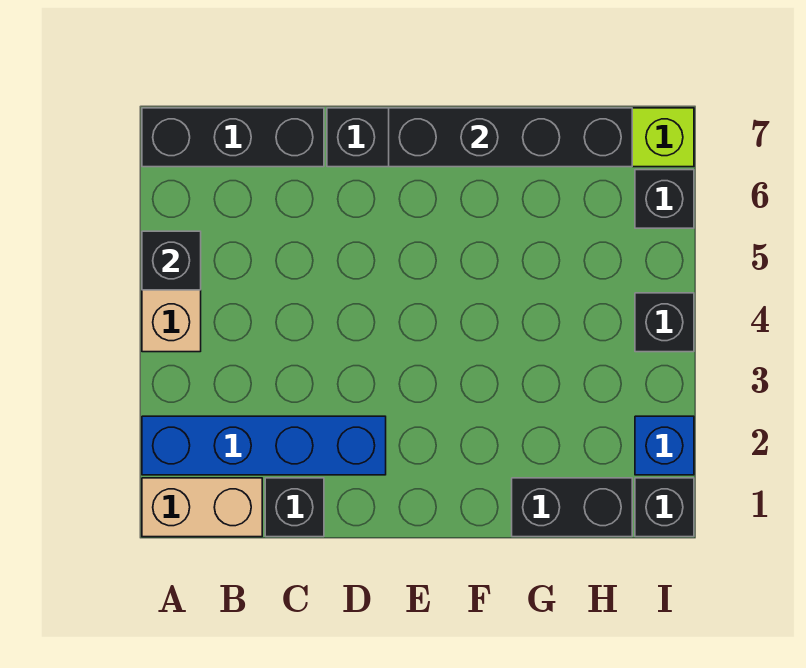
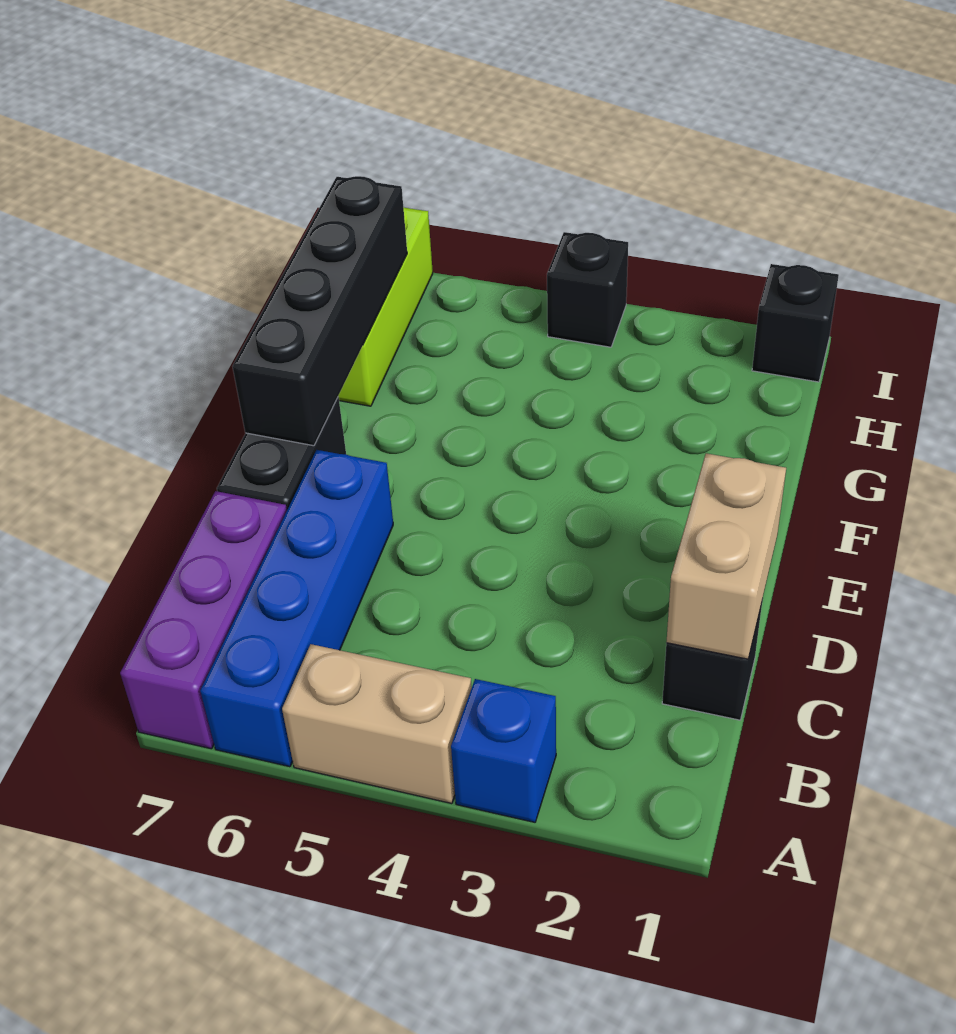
tan 1x2 brick [142,478,262,537] -> tan 1x2 brick moved to [666,453,786,659]
blue 1x4 brick [142,416,386,475] -> blue 1x4 brick moved to [200,450,393,767]
black 1x1 brick [142,231,201,290] -> none
black 1x3 brick [142,108,324,167] -> purple 1x3 brick [120,491,287,749]
black 1x2 brick [512,478,632,537] -> none
blue 1x1 brick [635,416,694,475] -> blue 1x1 brick moved to [451,679,556,822]
black 1x1 brick [635,170,694,228] -> none

